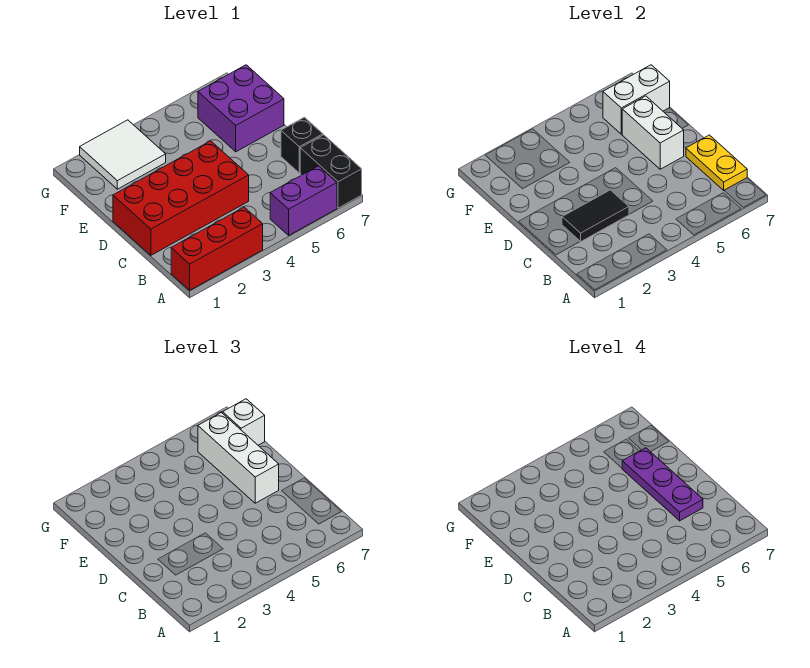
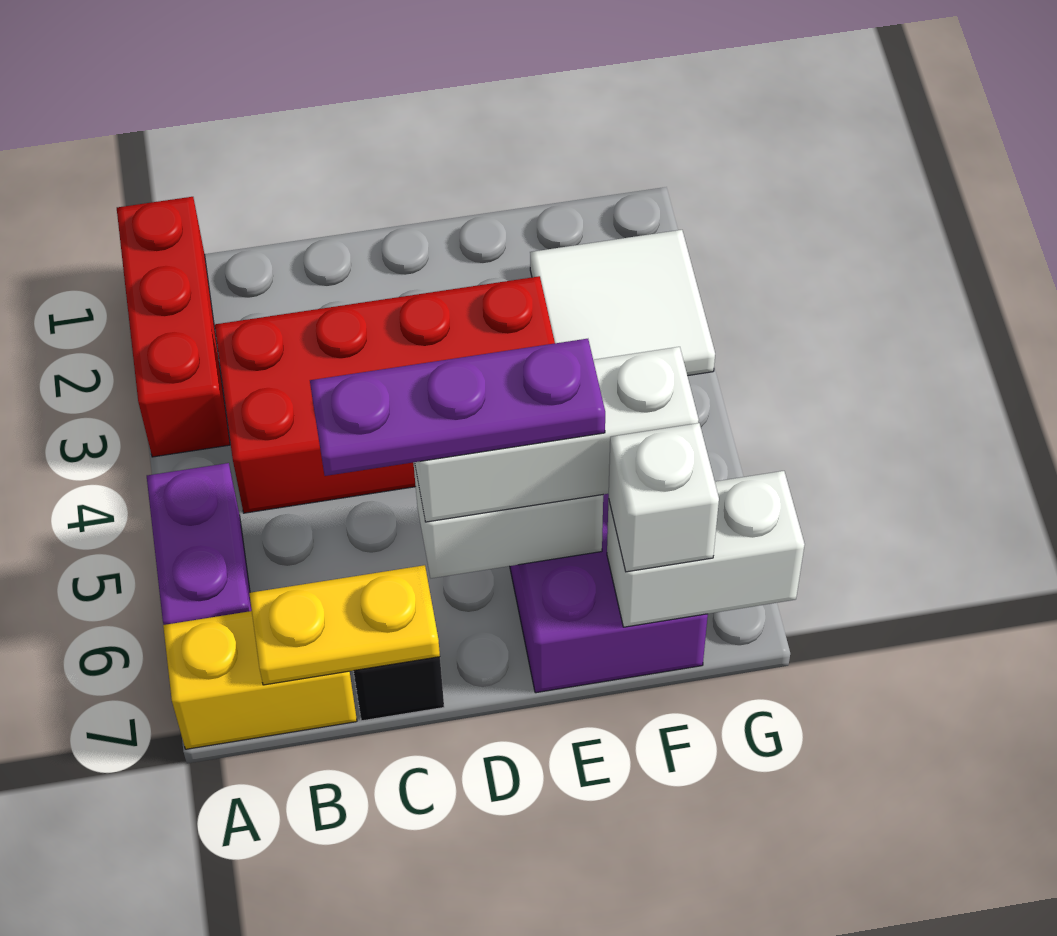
black 1x2 brick [300,135,362,208] -> yellow 1x2 brick [163,611,357,749]
red 2x4 brick [113,141,249,255] -> red 2x4 brick turned to [215,276,555,513]
black 1x2 tile [562,190,629,242] -> none
white 1x2 brick [603,65,670,134] -> white 1x2 brick turned to [607,471,805,627]

